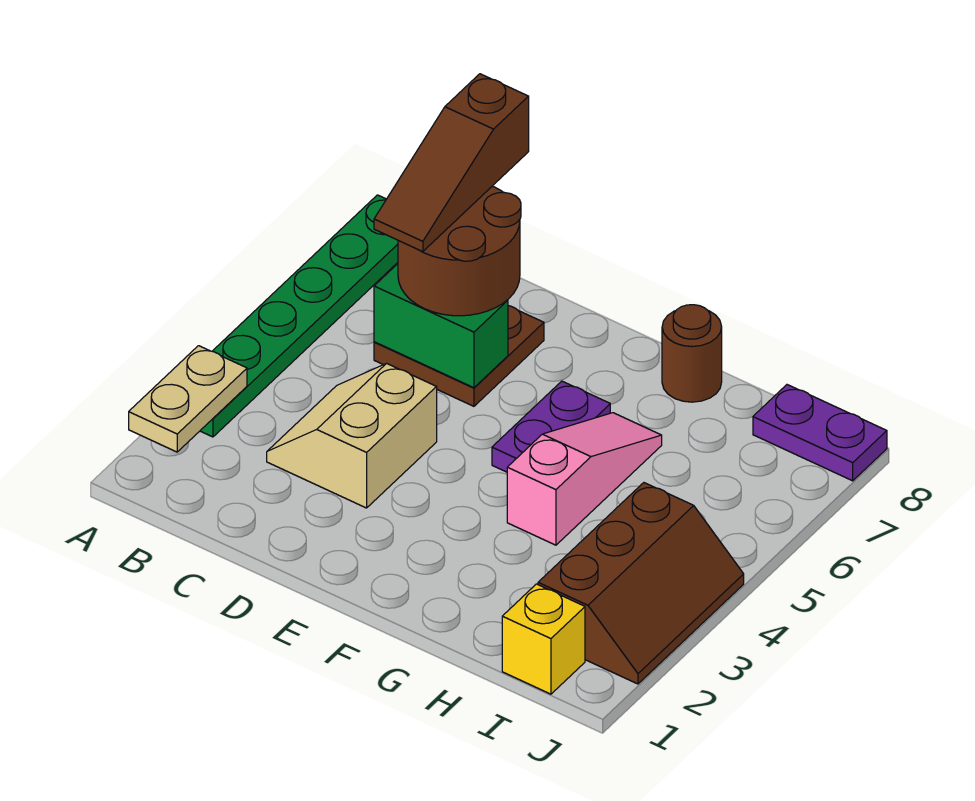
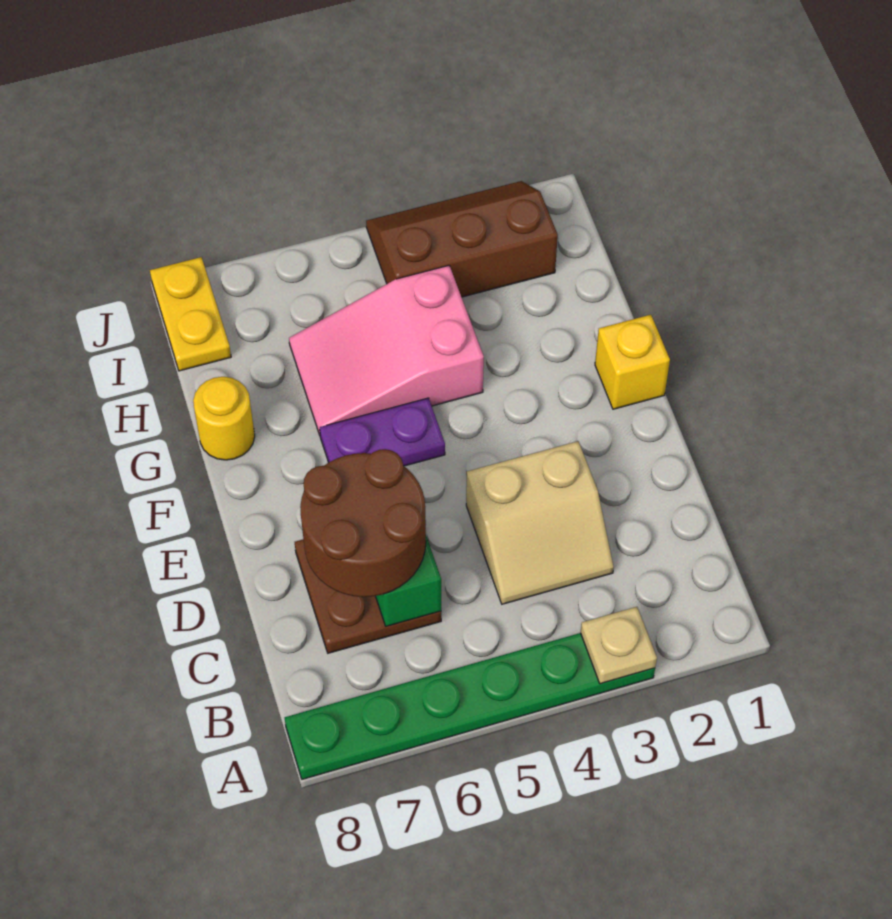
tan 1x2 plate [129,346,247,452] -> tan 1x1 plate [581,607,657,684]
brown 1x3 slope [374,74,529,252] -> none
pink 1x3 slope [507,413,662,545] -> pink 2x3 slope [289,266,484,435]
brown 1x1 round brick [662,305,722,402] -> yellow 1x1 round brick [193,377,255,460]
yellow 1x1 brick [502,584,585,694] -> yellow 1x1 brick moved to [595,315,670,409]
purple 1x2 plate [753,385,887,481] -> yellow 1x2 plate [150,257,231,371]

